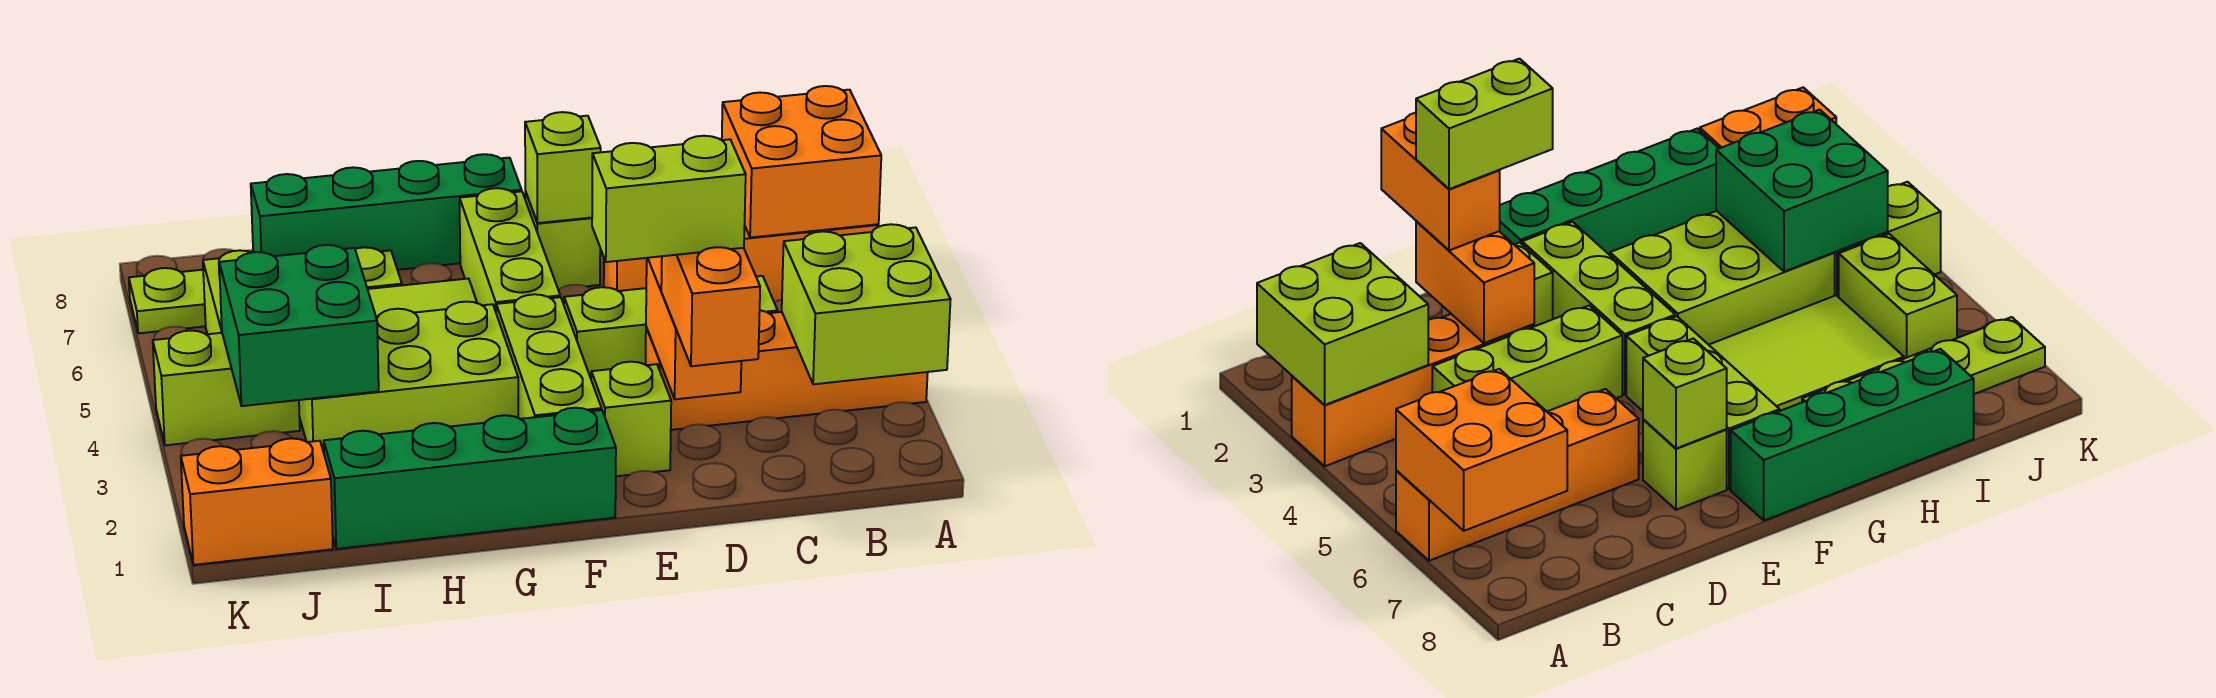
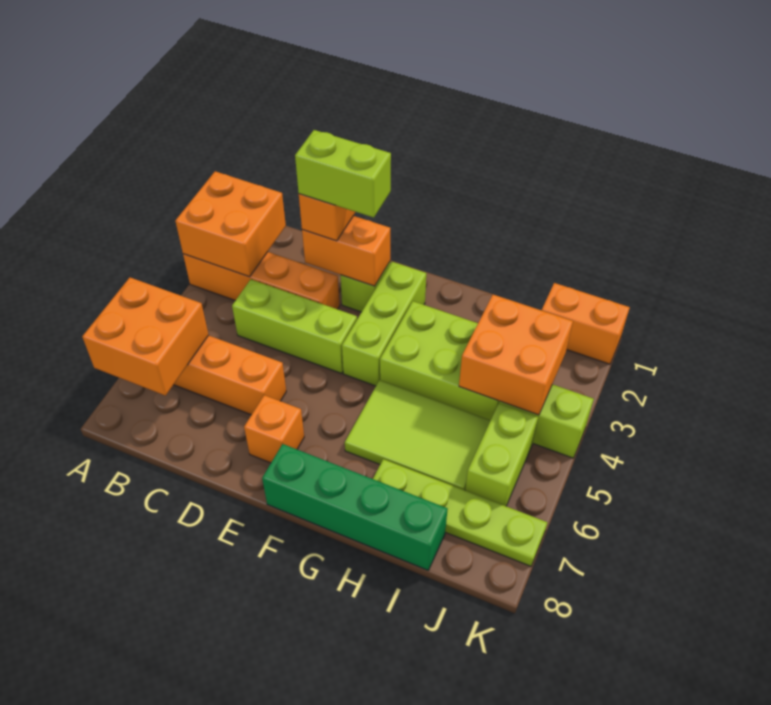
lime 2x2 brick [782,224,951,384] -> orange 2x2 brick [175,171,286,277]
orange 1x2 brick [646,256,741,399] -> orange 1x2 brick turned to [302,216,390,286]
lime 1x1 brick [525,192,600,289] -> orange 1x1 brick [244,395,304,463]
lime 1x1 brick [525,112,601,223] -> none
green 1x4 brick [324,408,616,549] -> none
lime 1x3 brick [460,188,560,311] -> none
green 2x2 brick [219,245,379,406] -> orange 2x2 brick [459,295,573,415]

